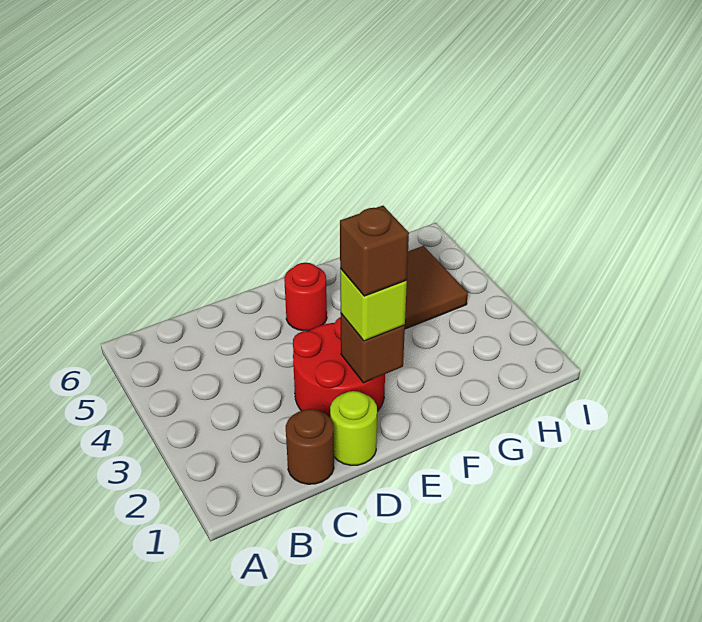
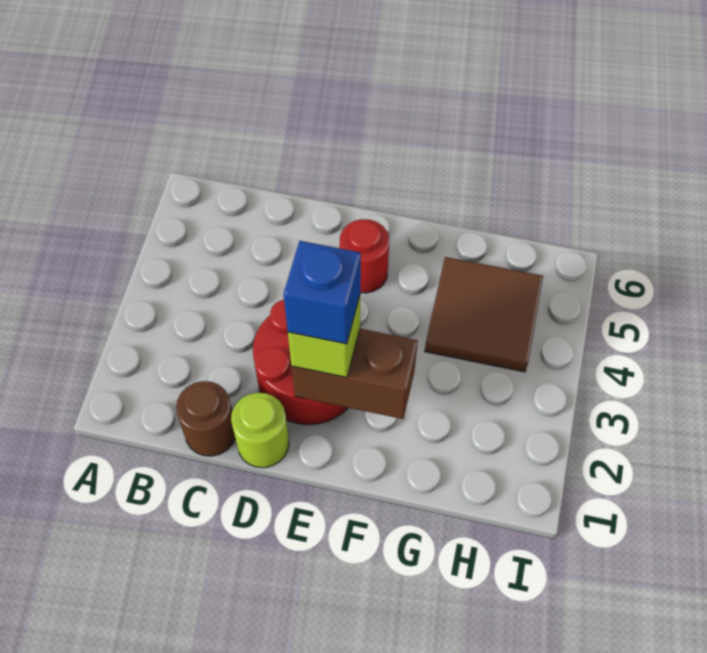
brown 1x1 brick [341,314,405,383] -> brown 1x2 brick [292,329,418,419]
brown 1x1 brick [340,206,409,296] -> blue 1x1 brick [284,241,361,344]

